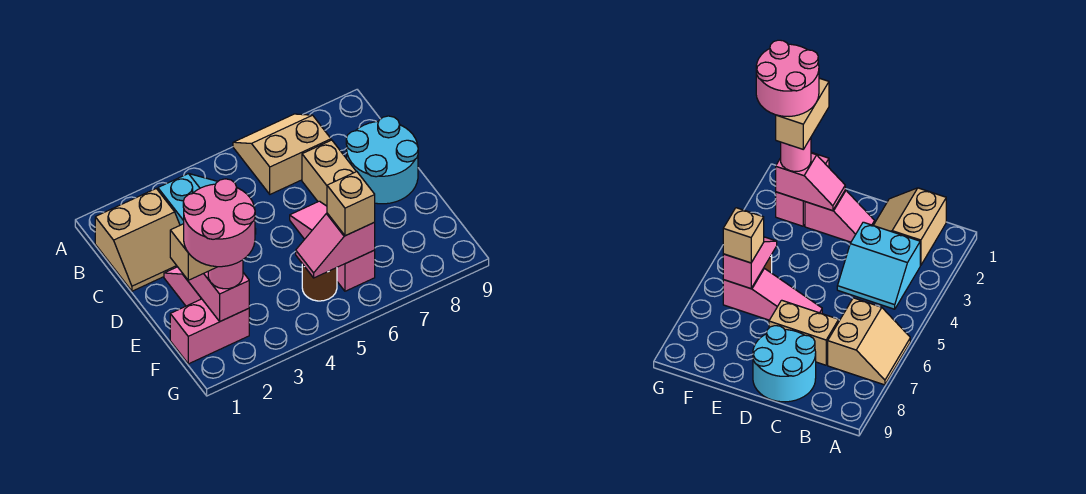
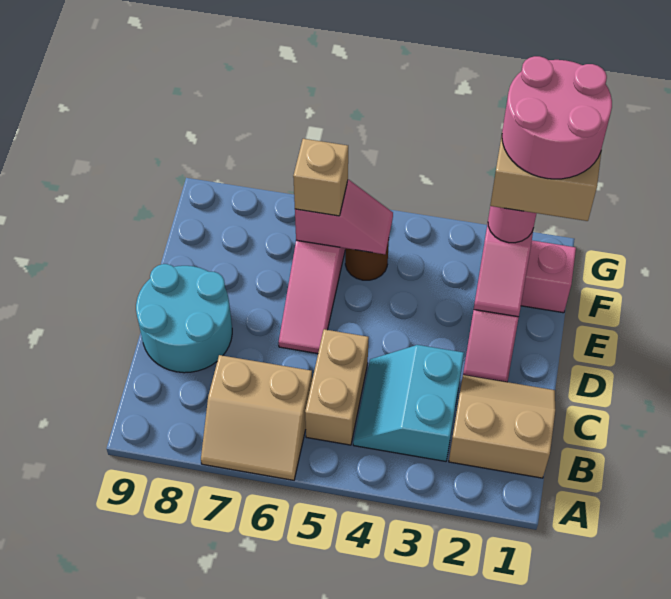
tan 1x2 brick [302,140,356,206] -> tan 1x2 brick moved to [305,329,369,445]

